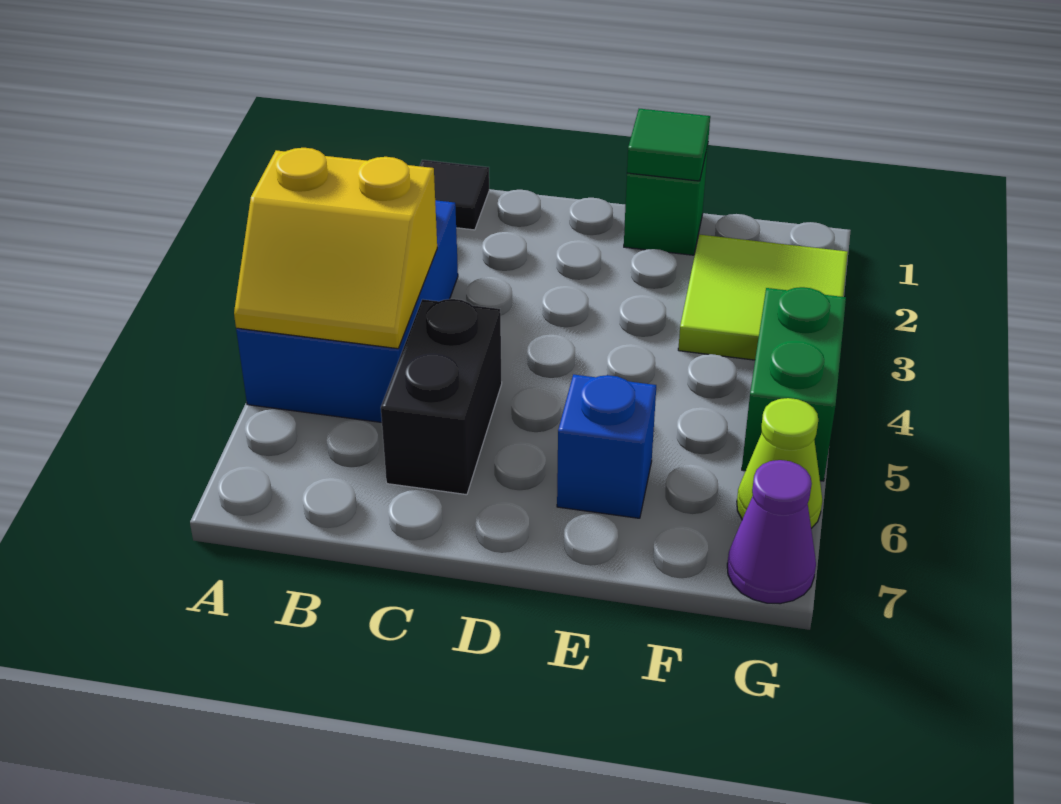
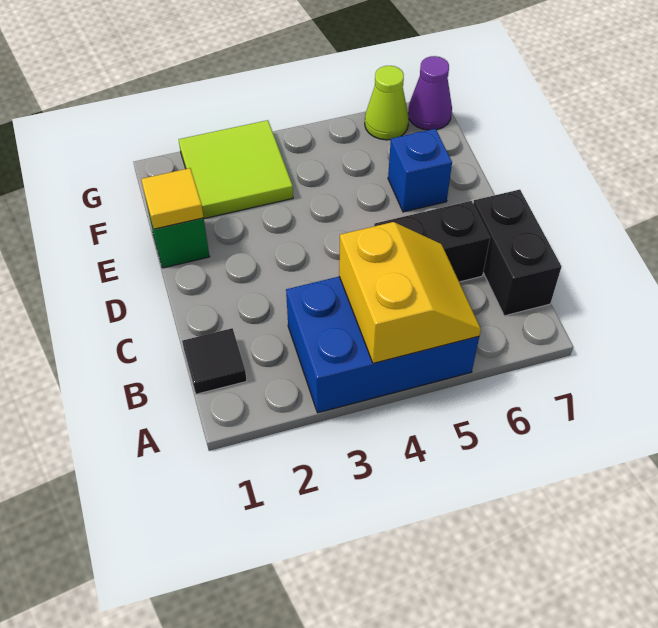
none -> black 1x2 brick [473,190,561,316]
green 1x1 tile [627,109,710,181] -> yellow 1x1 tile [141,168,204,229]
green 1x2 brick [742,287,846,481] -> none

